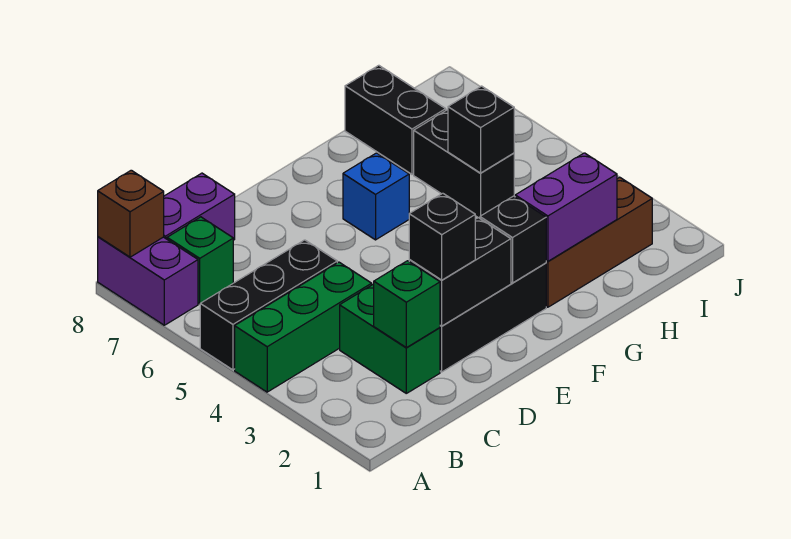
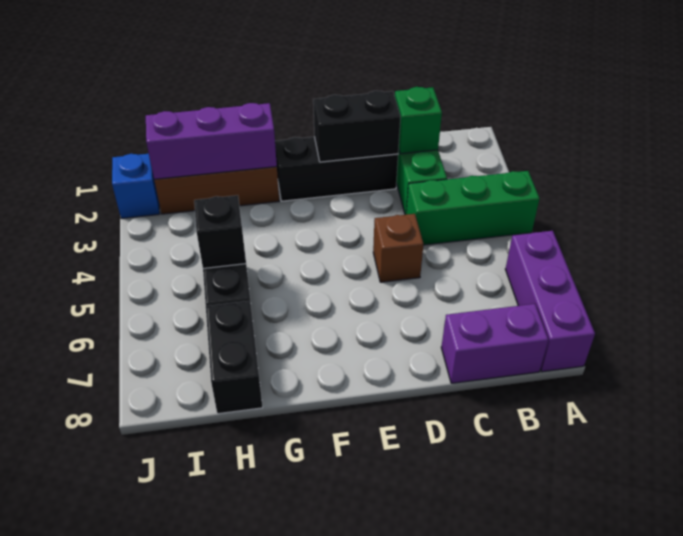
black 1x3 brick [200,240,337,370] -> none
purple 1x2 brick [98,237,198,325] -> purple 1x3 brick [505,231,595,372]
brown 1x1 brick [98,170,164,257] -> brown 1x1 brick moved to [373,214,423,282]
green 1x1 brick [167,217,233,304] -> none
black 1x1 brick [409,193,475,280] -> none
black 1x1 brick [480,196,546,283] -> none
blue 1x1 brick [343,153,409,240] -> blue 1x1 brick moved to [112,154,160,219]
purple 1x2 brick [515,153,617,261] -> purple 1x3 brick [146,103,277,180]

